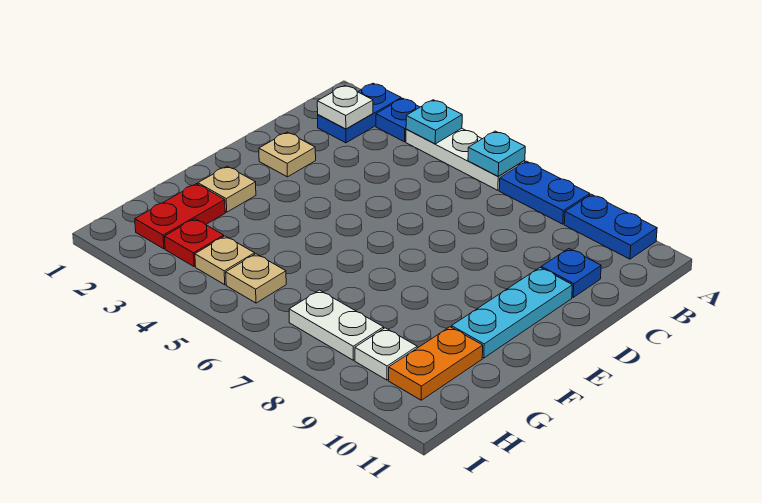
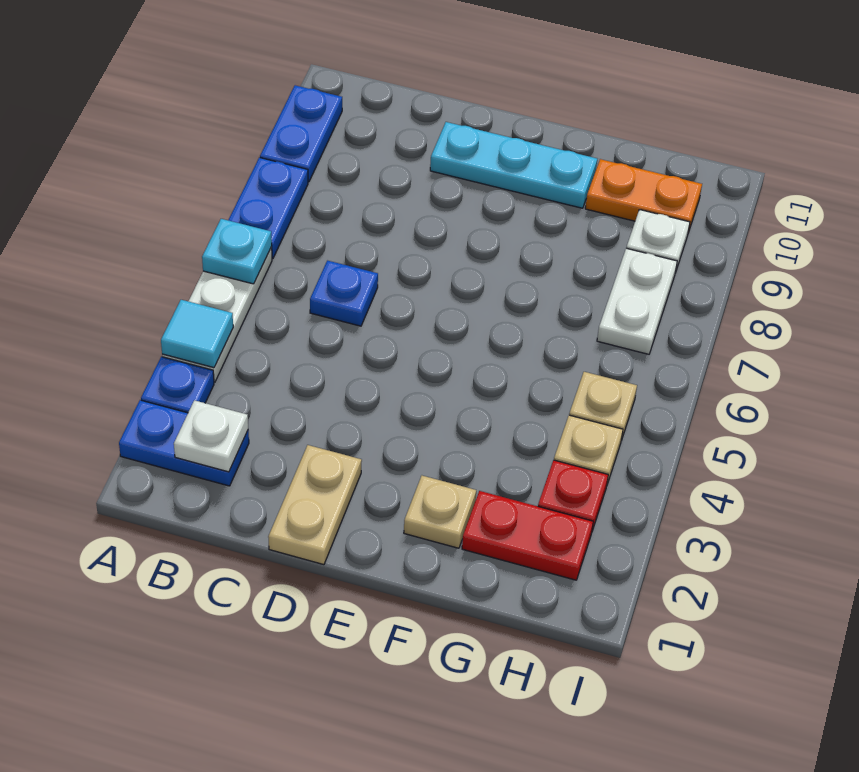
cyan 1x1 plate [406,100,462,144] -> cyan 1x1 tile [161,300,233,368]
blue 1x1 plate [541,249,601,297] -> blue 1x1 plate moved to [310,261,378,326]
tan 1x1 plate [259,132,316,177] -> tan 1x2 plate [268,445,362,565]

